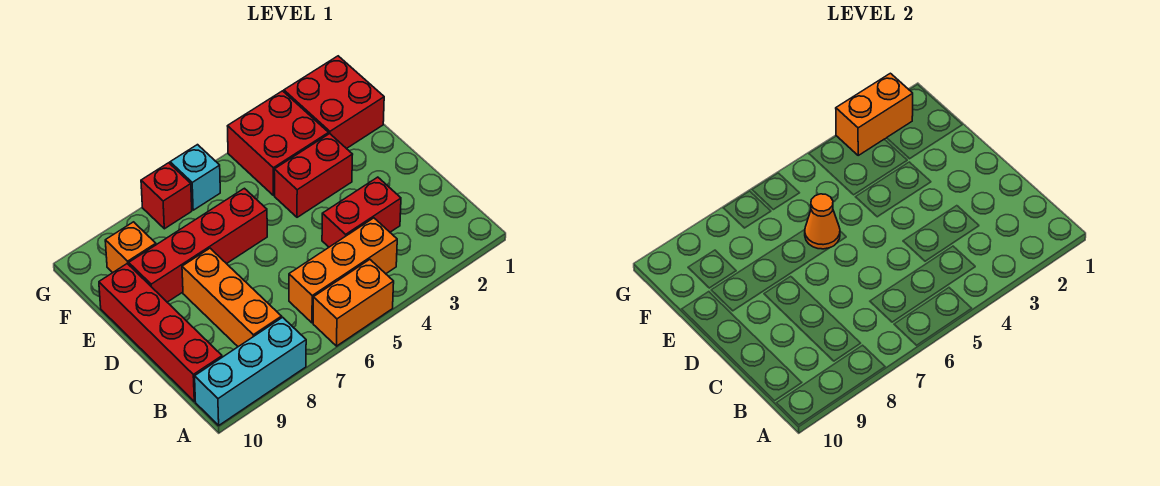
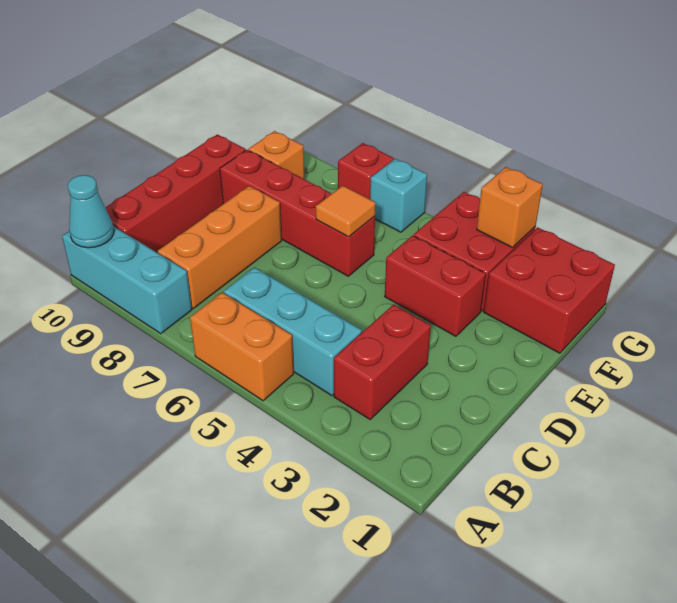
none -> cyan 1x1 cone [68,175,114,248]
orange 1x3 brick [289,218,397,323] -> cyan 1x3 brick [224,267,362,396]
red 1x2 brick [322,177,401,247] -> red 1x2 brick turned to [334,304,431,419]
orange 1x1 cone [805,194,840,249] -> orange 1x1 tile [316,186,376,237]
orange 1x2 brick [836,73,913,155] -> orange 1x1 brick [477,167,543,248]

